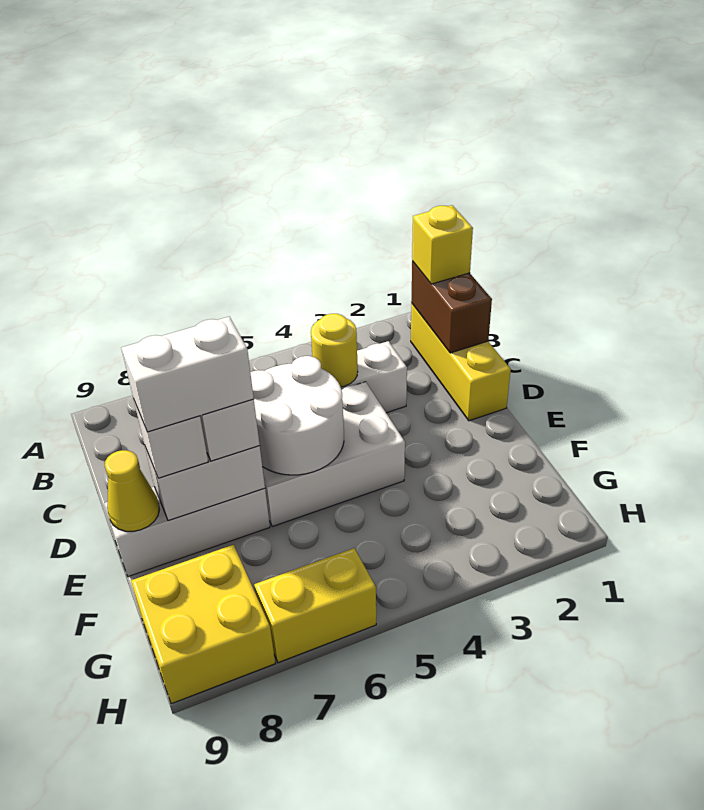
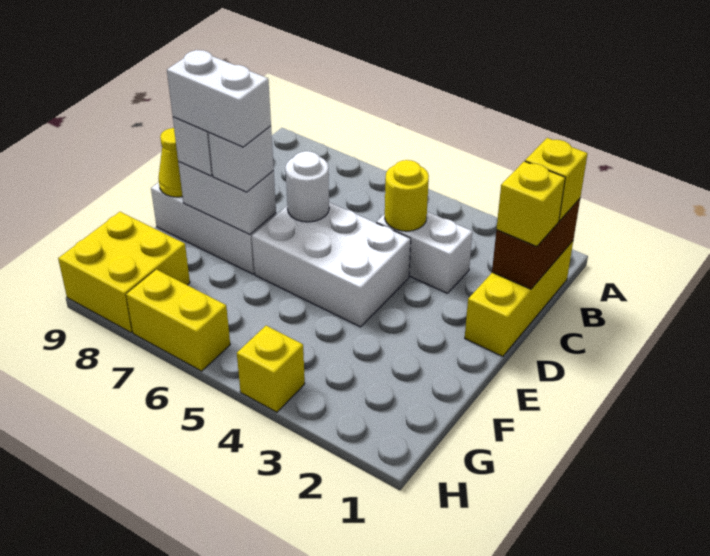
none -> yellow 1x1 brick [496,161,565,247]
white 2x2 round brick [250,356,344,475] -> white 1x1 round brick [285,151,329,222]
none -> yellow 1x1 brick [237,326,305,412]

